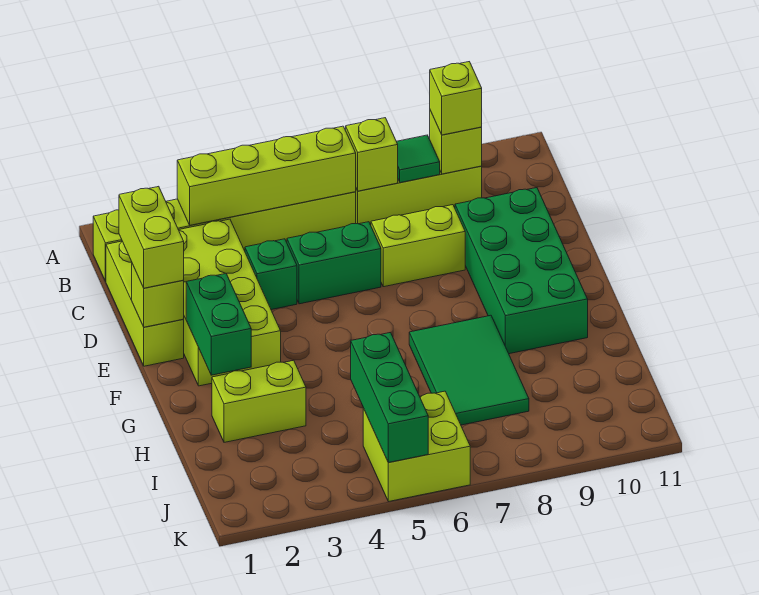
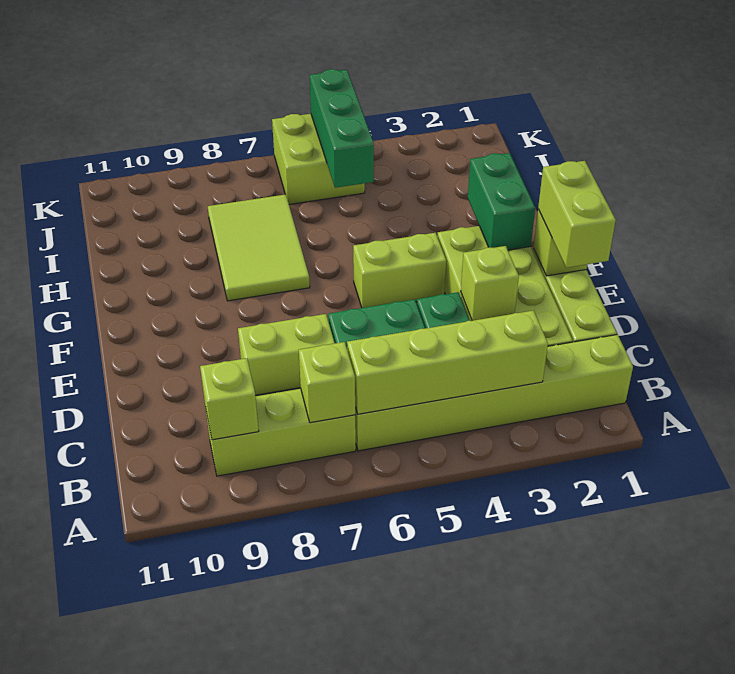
green 1x1 tile [397,135,440,183] -> none
lime 1x1 brick [430,62,482,135] -> lime 1x1 brick moved to [461,246,519,321]
green 2x4 brick [455,188,588,354] -> none
green 2x3 tile [409,315,529,425] -> lime 2x3 tile [208,194,310,301]
lime 1x2 brick [212,360,306,442] -> lime 1x2 brick moved to [353,233,446,308]

